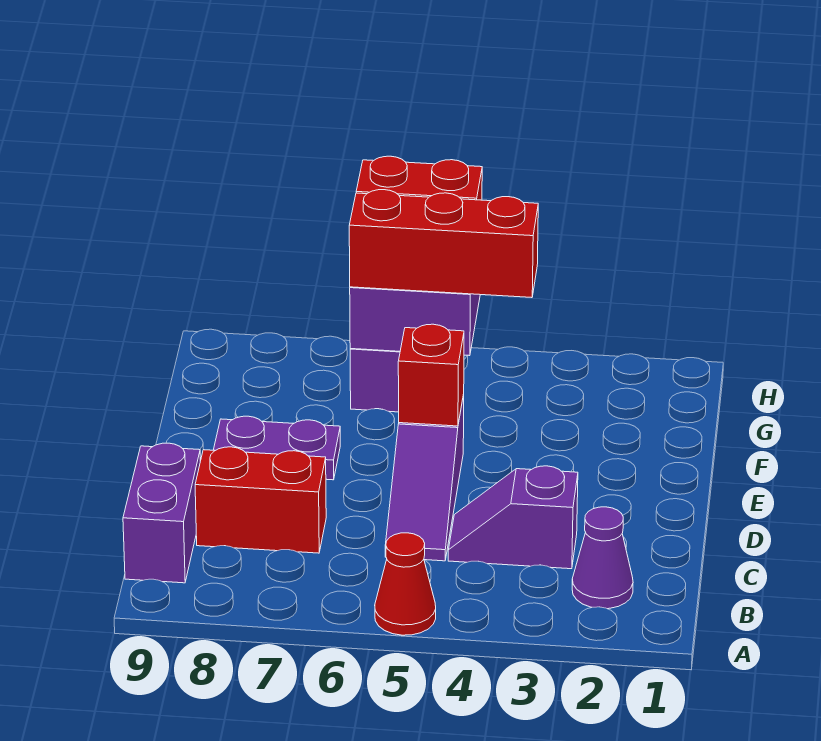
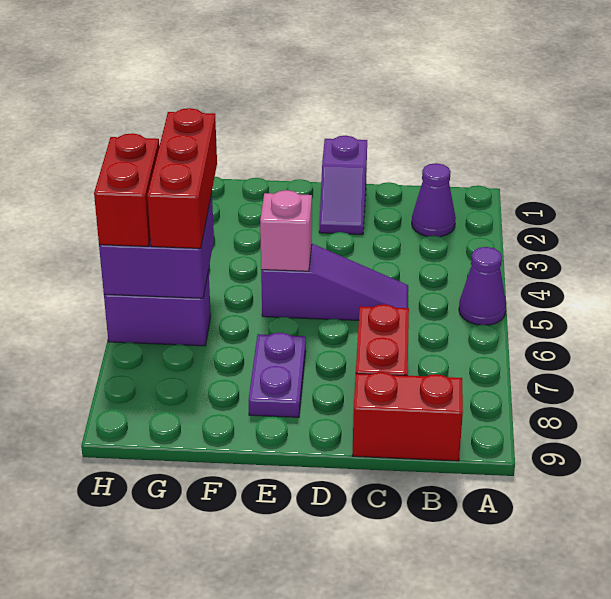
red 1x1 cone [375,533,436,635] -> purple 1x1 cone [459,247,506,325]
purple 1x2 brick [123,443,200,583] -> red 1x2 brick [352,372,463,461]
purple 1x2 slope [448,466,578,569] -> purple 1x2 slope moved to [319,135,367,234]
red 1x1 brick [398,324,464,426] -> pink 1x1 brick [260,190,312,271]

